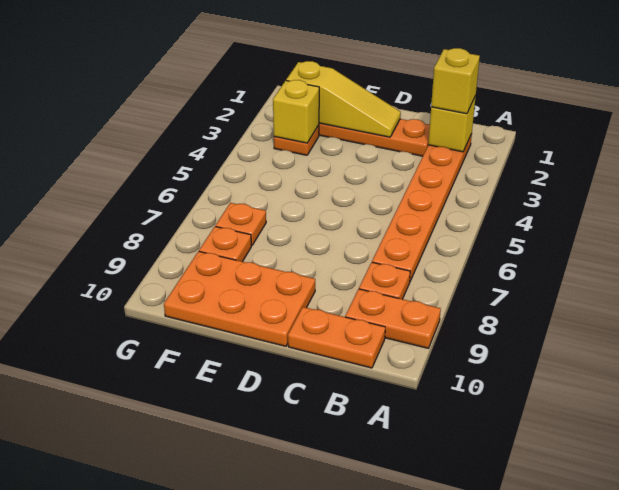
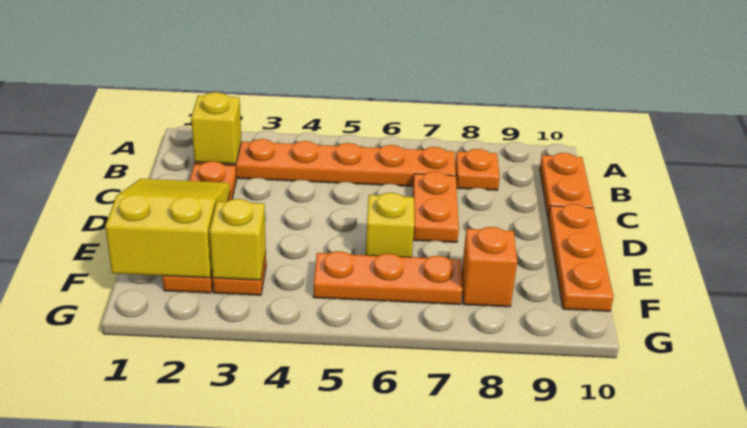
orange 1x2 plate [345,289,441,348] -> orange 1x2 plate moved to [413,171,459,242]
yellow 1x1 brick [431,48,480,114] -> yellow 1x1 brick moved to [366,193,414,257]
yellow 1x3 slope [286,61,401,137] -> yellow 2x3 slope [105,179,230,278]
orange 2x3 plate [164,251,315,346] -> orange 1x3 plate [548,204,613,311]
orange 1x1 plate [215,203,266,246] -> orange 1x3 plate [313,251,462,304]
orange 1x1 plate [199,226,251,262] -> orange 1x1 brick [461,227,517,307]

